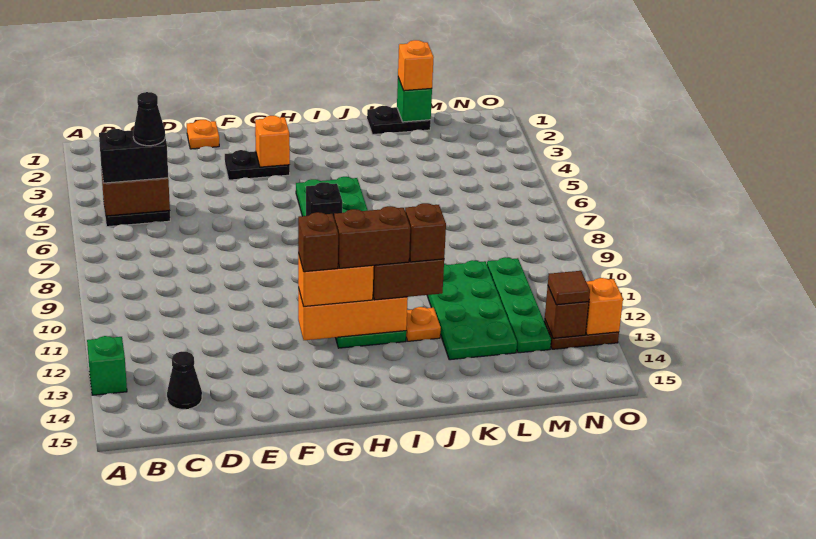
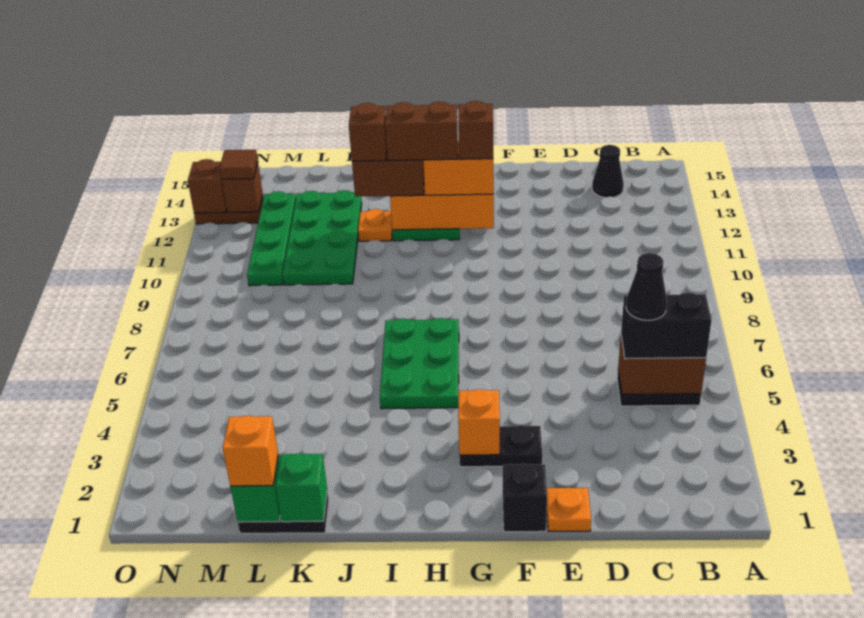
green 1x1 brick [87,336,127,395] -> green 1x1 brick moved to [276,453,327,522]
black 1x1 brick [306,182,342,217] -> black 1x1 brick moved to [503,464,547,532]
orange 1x1 brick [586,278,623,335] -> brown 1x1 brick [188,159,226,213]

